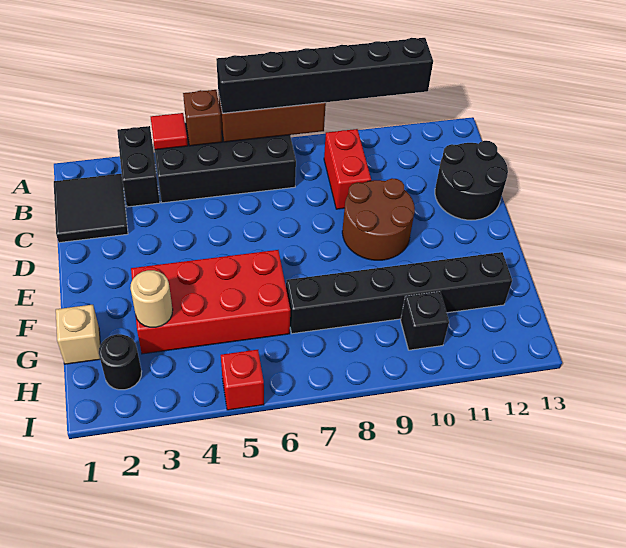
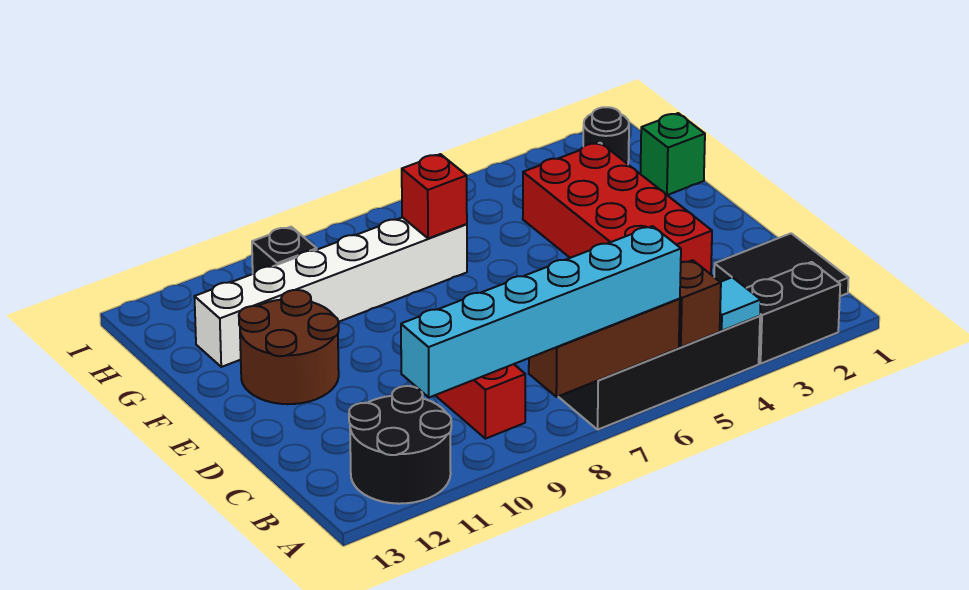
black 1x2 brick [117,126,160,207] -> black 1x2 brick turned to [747,262,840,364]
red 1x1 tile [151,113,188,150] -> cyan 1x1 tile [720,277,761,331]
black 1x6 brick [216,38,433,113] -> cyan 1x6 brick [401,226,681,397]
black 2x2 round brick [435,141,508,220] -> black 2x2 round brick moved to [349,386,451,504]
brown 2x2 round brick [342,178,415,260] -> brown 2x2 round brick moved to [239,290,339,404]
red 2x4 brick [131,250,290,354] -> red 2x4 brick turned to [523,143,712,274]
tan 1x1 brick [56,305,100,364] -> green 1x1 brick [640,113,705,195]
tan 1x1 round brick [130,270,173,327] -> none
black 1x6 brick [286,252,512,334] -> white 1x6 brick [194,217,467,367]
red 1x1 brick [221,350,264,410] -> red 1x1 brick moved to [402,154,467,239]

